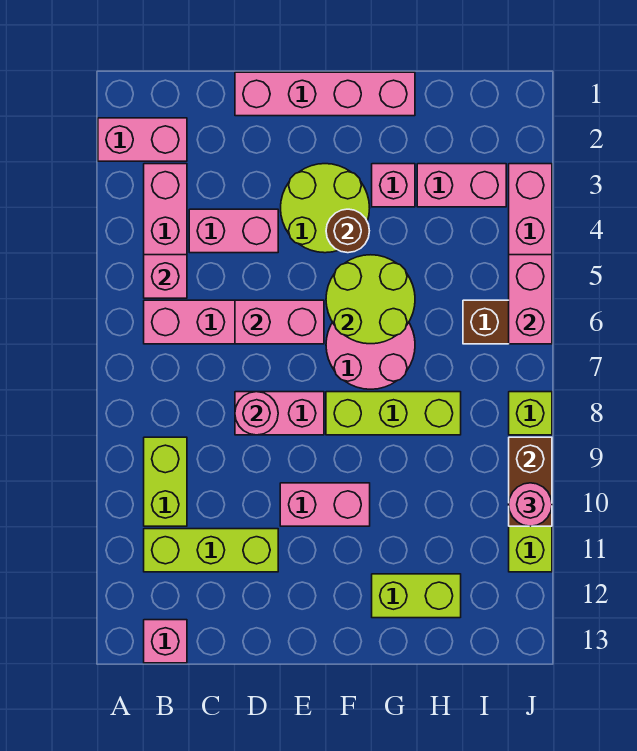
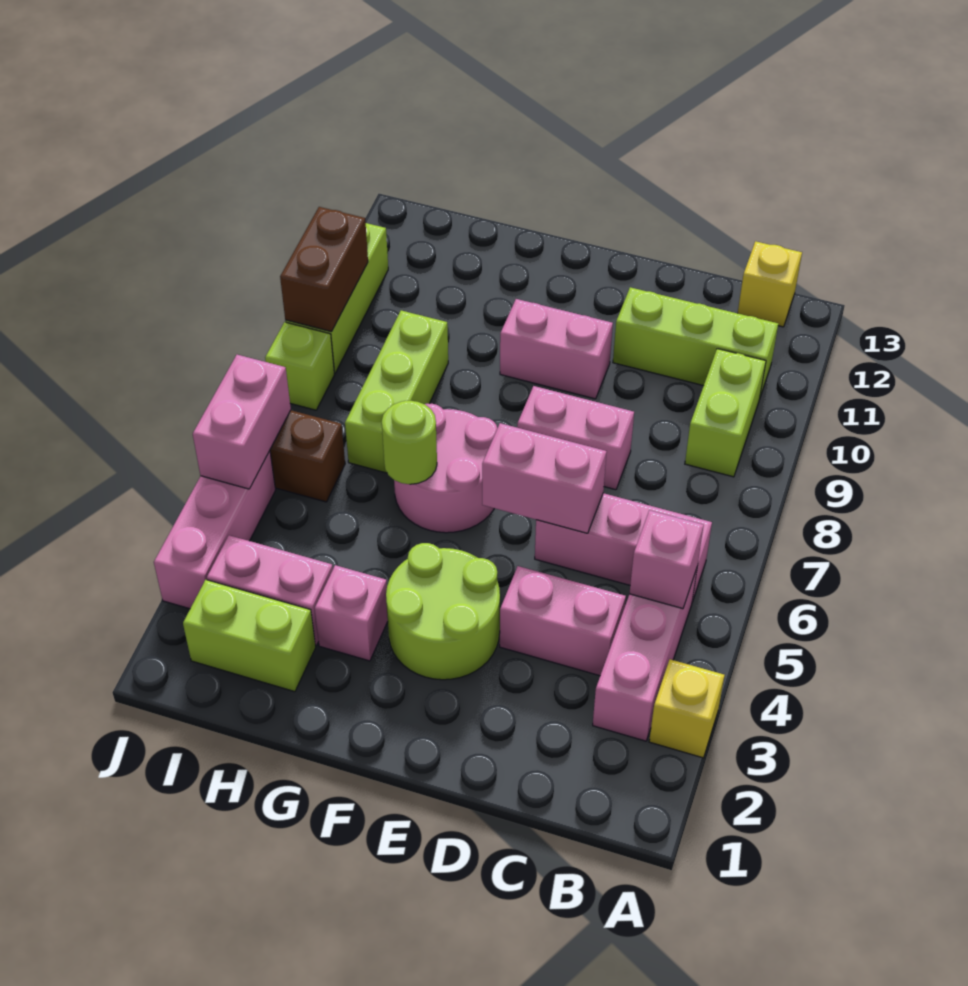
pink 1x2 brick [98,118,187,161] -> none
none -> yellow 1x1 brick [649,659,725,758]
pink 1x1 brick [144,620,187,663] -> yellow 1x1 brick [738,241,802,327]
pink 1x4 brick [235,72,415,116] -> none
pink 1x1 round brick [235,392,278,435] -> none
brown 1x1 round brick [326,209,369,253] -> none
lime 2x2 round brick [326,255,415,344] -> lime 1x1 round brick [382,401,437,484]
lime 1x3 brick [326,392,461,435] -> lime 1x3 brick turned to [345,310,448,473]
lime 1x2 brick [372,574,461,618] -> lime 1x2 brick moved to [183,580,316,692]
pink 1x1 round brick [509,483,552,526] -> none

